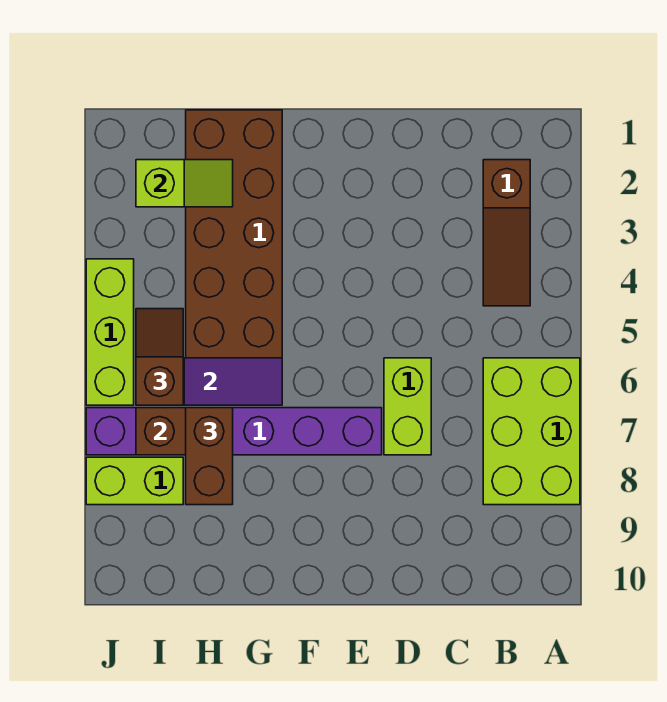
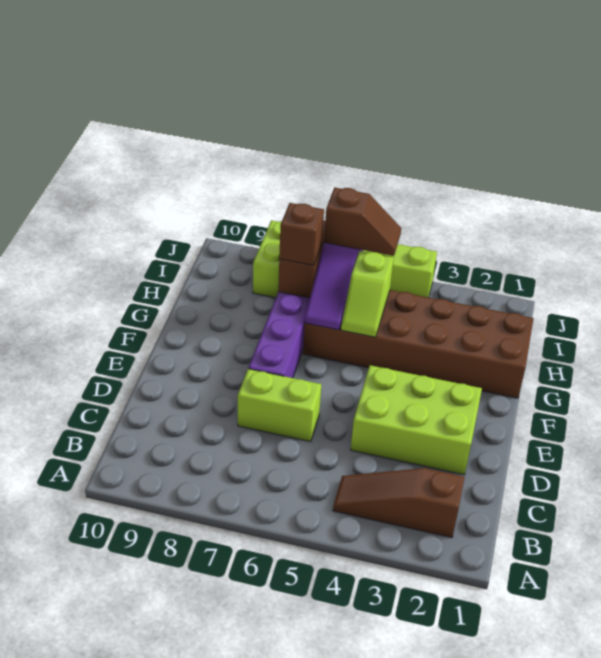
lime 2x3 brick [483,358,580,505] -> lime 2x3 brick moved to [351,365,482,475]
lime 1x2 slope [136,160,233,207] -> lime 1x2 slope moved to [341,251,394,337]
brown 1x2 brick [186,408,233,505] -> brown 1x1 brick [279,203,324,265]

